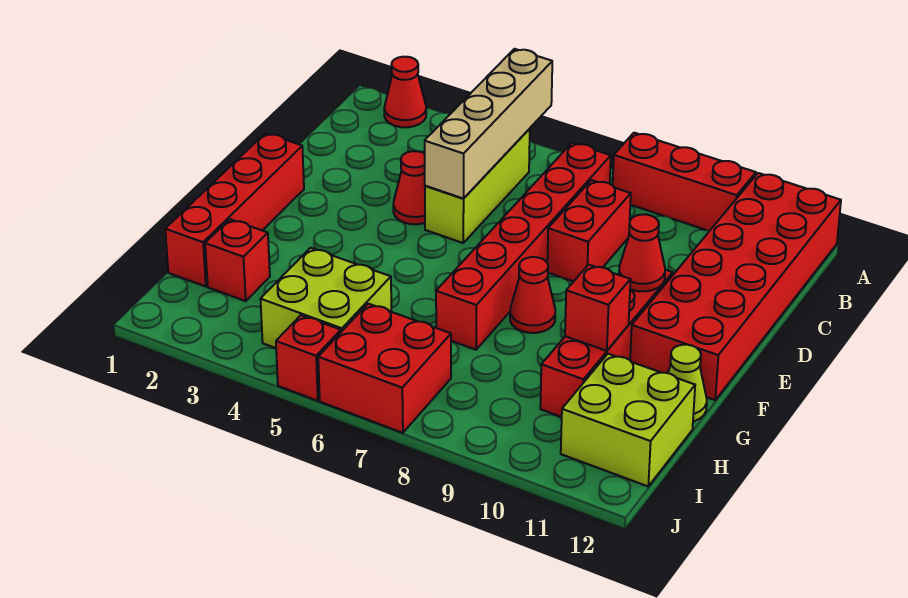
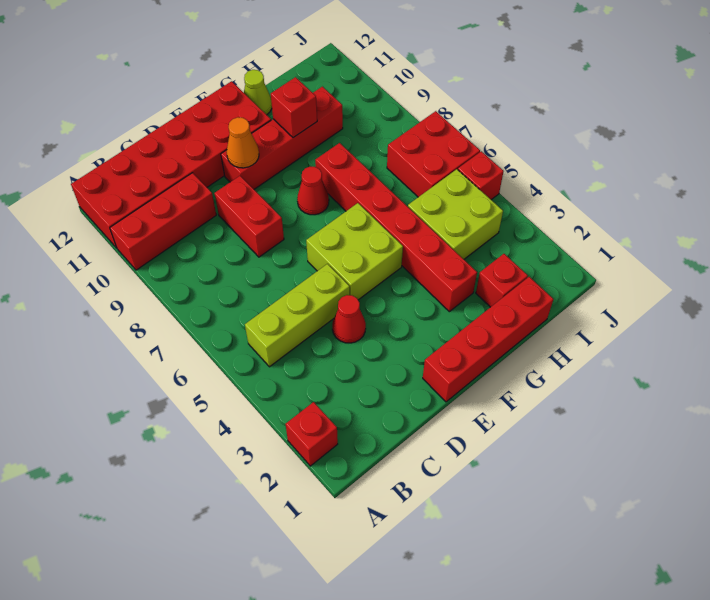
red 1x1 cone [384,57,426,127] -> red 1x1 brick [286,402,338,466]
tan 1x4 brick [425,49,552,199] -> none
red 1x3 brick [613,133,756,231] -> red 1x3 brick turned to [110,173,216,270]
red 1x6 brick [436,143,611,350] -> red 1x6 brick turned to [315,143,477,312]
red 1x2 brick [547,180,631,282] -> red 1x2 brick turned to [214,176,284,257]
red 1x1 cone [619,214,665,291] -> orange 1x1 cone [227,117,259,168]
lime 2x2 brick [561,354,695,486] -> lime 2x2 brick moved to [306,203,403,300]

